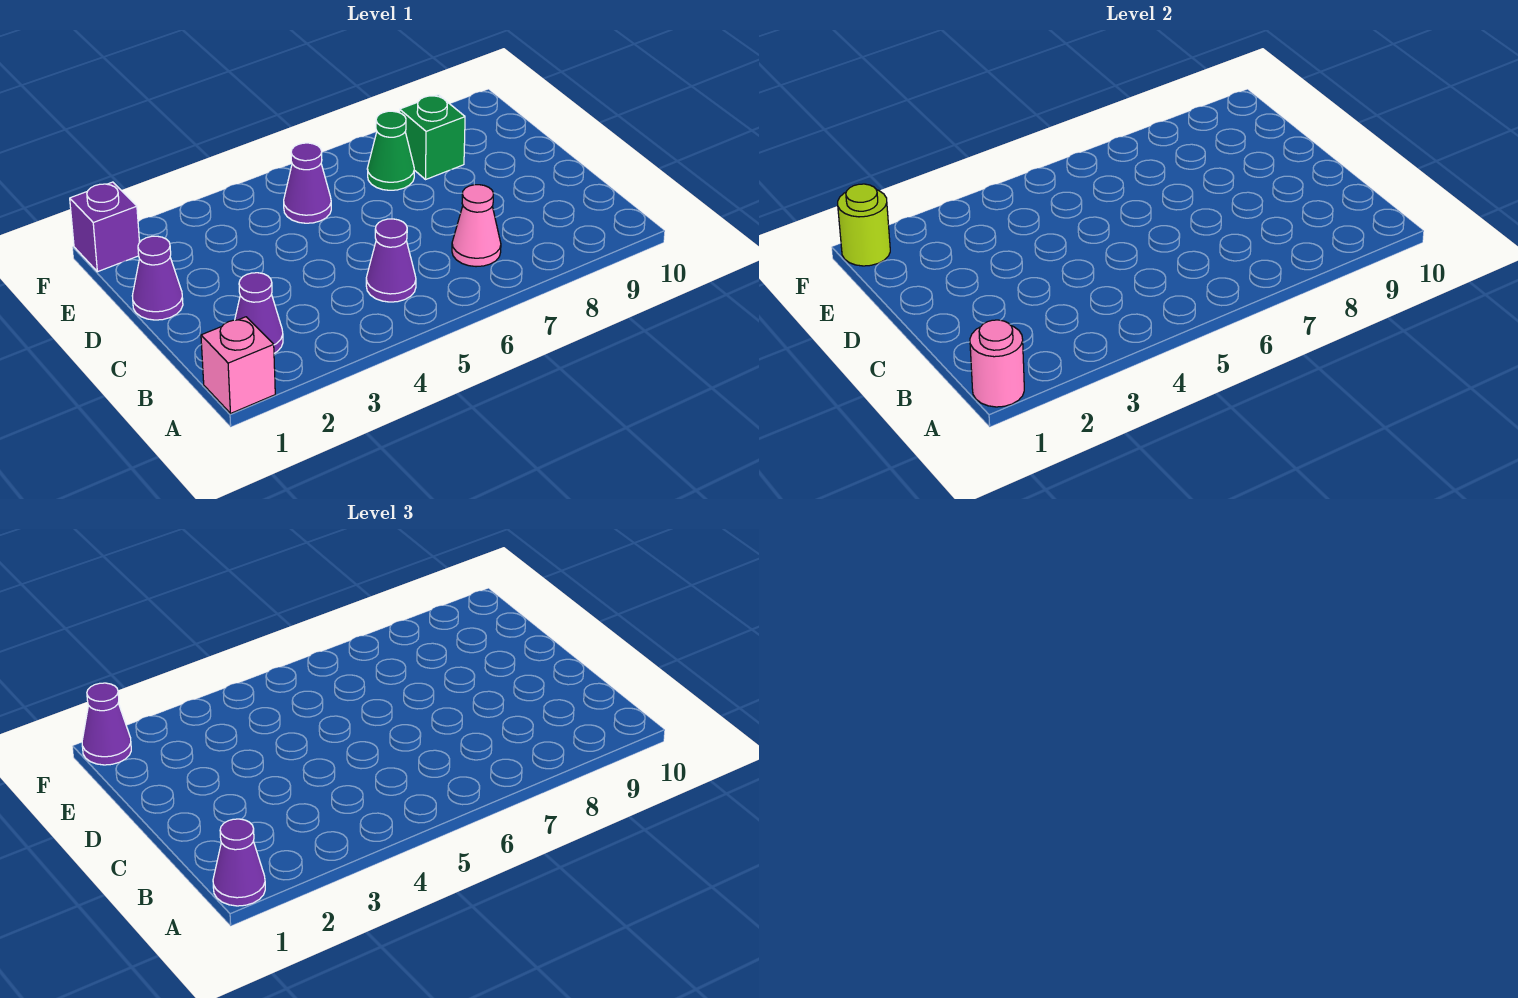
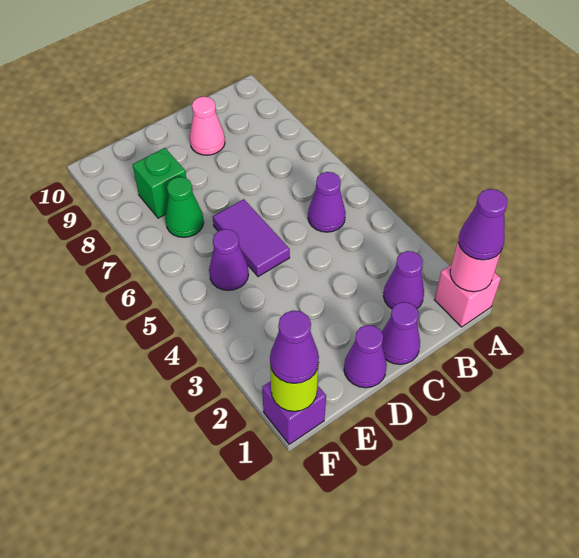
pink 1x1 cone [452,185,501,267] -> pink 1x1 cone moved to [189,97,225,155]
none -> purple 1x1 cone [382,302,420,364]
none -> purple 1x2 tile [213,199,290,277]

